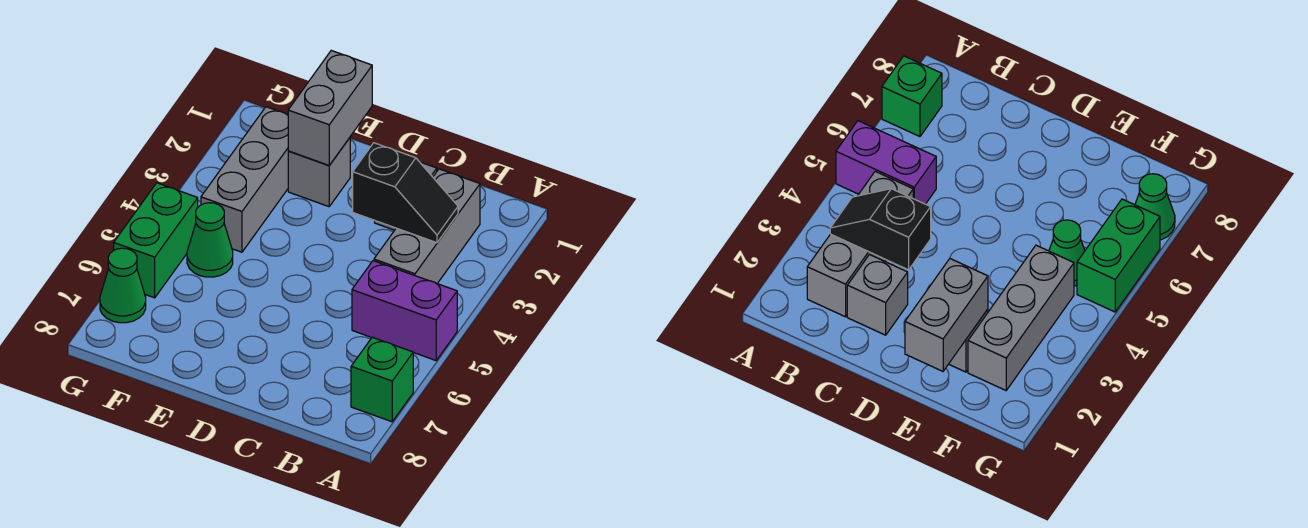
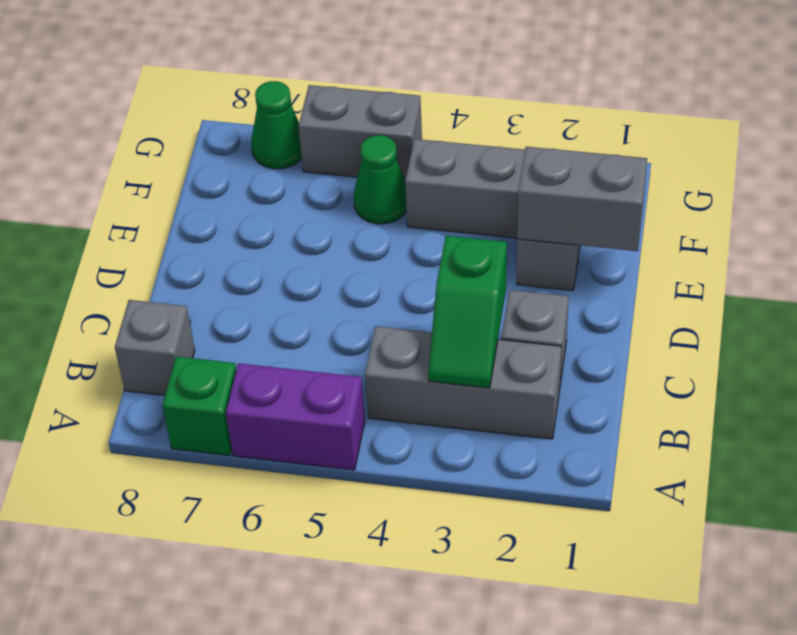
purple 1x2 brick [352,261,457,360] -> purple 1x2 brick turned to [226,363,365,470]
black 1x2 slope [353,143,458,243] -> green 1x2 slope [428,236,507,388]
none -> grey 1x1 brick [115,300,195,395]
green 1x2 brick [114,183,198,298] -> grey 1x2 brick [299,85,422,180]

